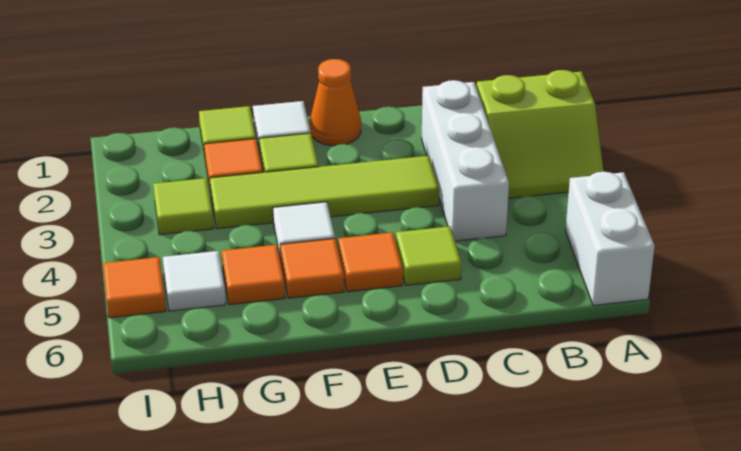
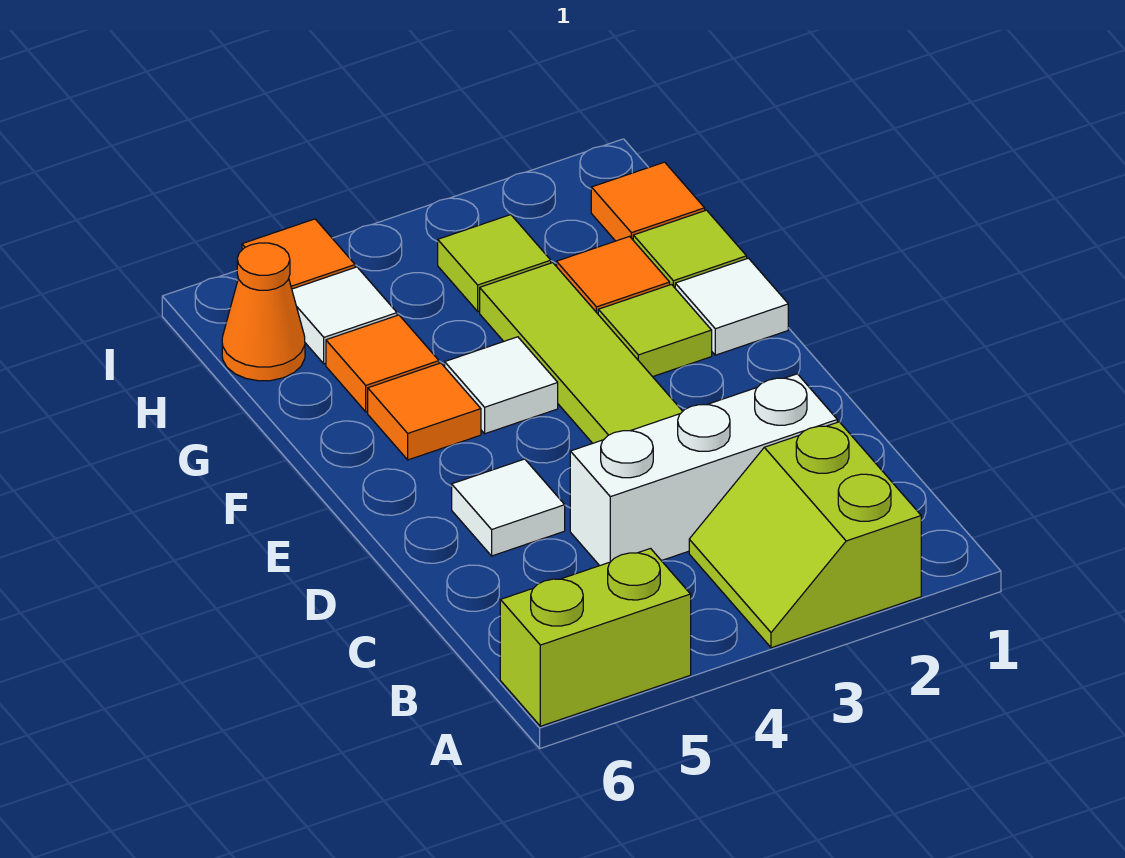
white 1x2 brick [566,172,655,305] -> lime 1x2 brick [500,549,691,726]
lime 1x1 tile [396,226,462,285] -> white 1x1 tile [452,459,565,556]
orange 1x1 cone [310,59,361,146] -> orange 1x1 cone moved to [222,243,305,381]
orange 1x1 tile [338,232,403,292] -> orange 1x1 tile moved to [591,162,705,241]

